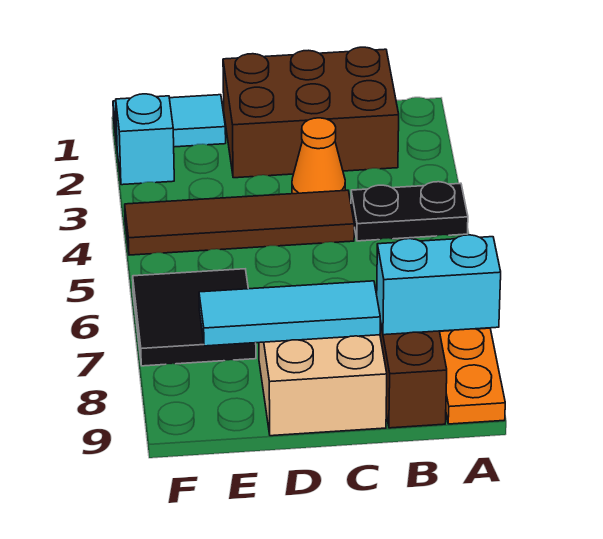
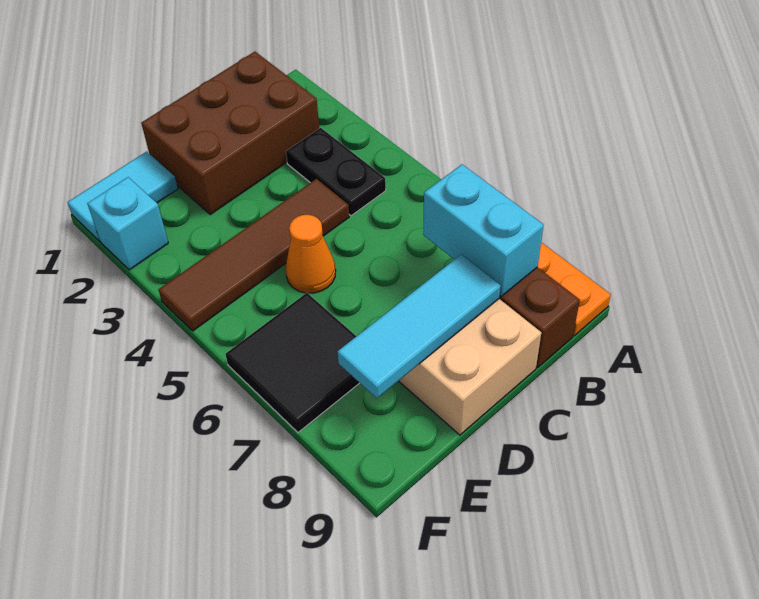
black 1x2 plate [351,182,468,241] -> black 1x2 plate turned to [286,128,386,216]
cyan 1x2 brick [377,235,501,335] -> cyan 1x2 brick turned to [423,165,543,296]
orange 1x1 cone [292,118,345,194] -> orange 1x1 cone moved to [286,215,336,293]

